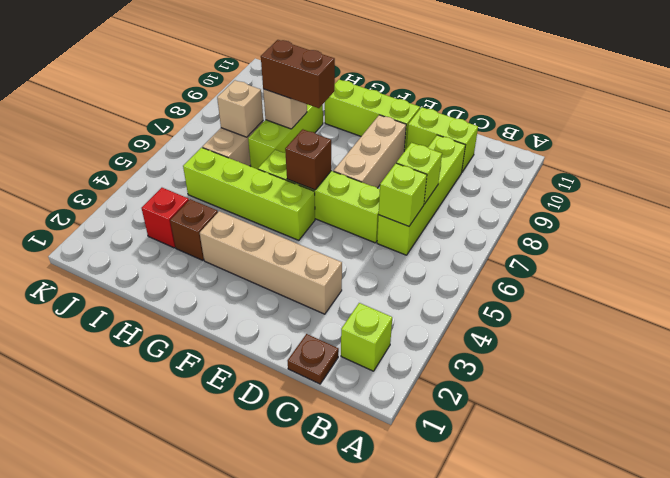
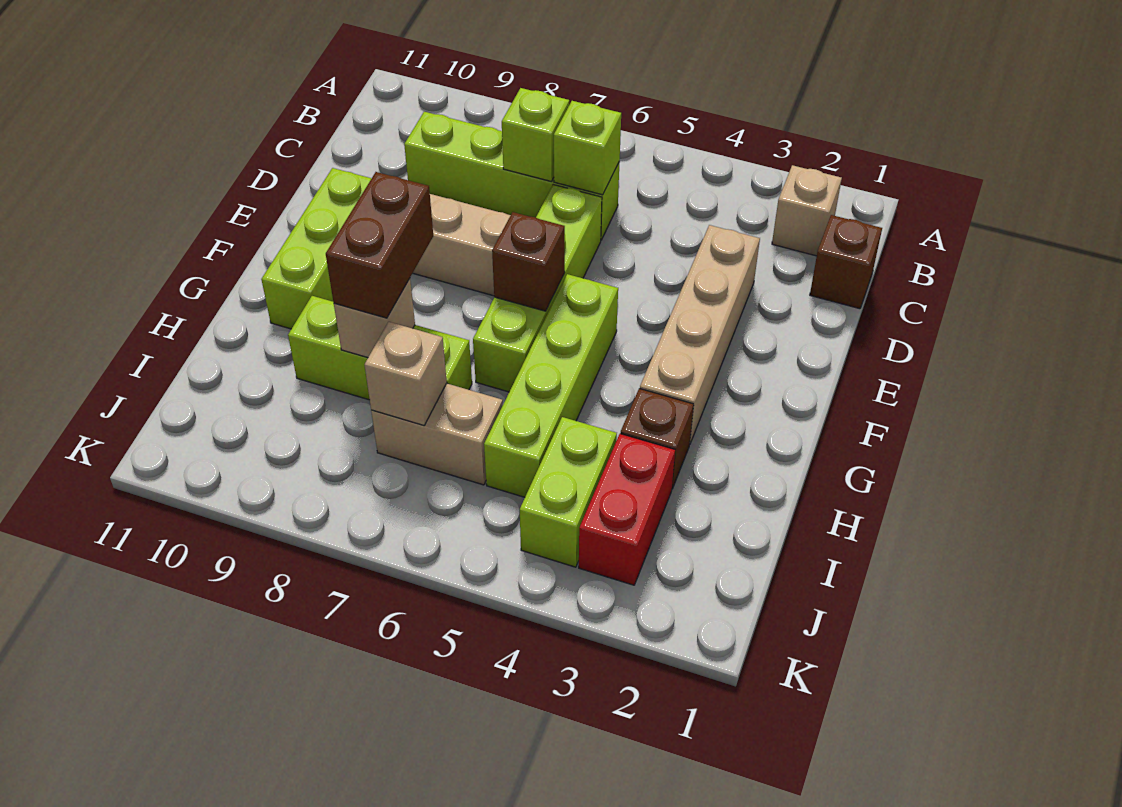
lime 1x1 brick [341,303,392,371] -> tan 1x1 brick [772,165,842,256]
brown 1x1 plate [287,334,339,384] -> brown 1x1 brick [810,215,882,309]
lime 1x2 brick [406,107,478,172] -> lime 1x2 brick moved to [520,417,617,567]
red 1x1 brick [141,188,189,248] -> red 1x2 brick [579,434,675,585]

